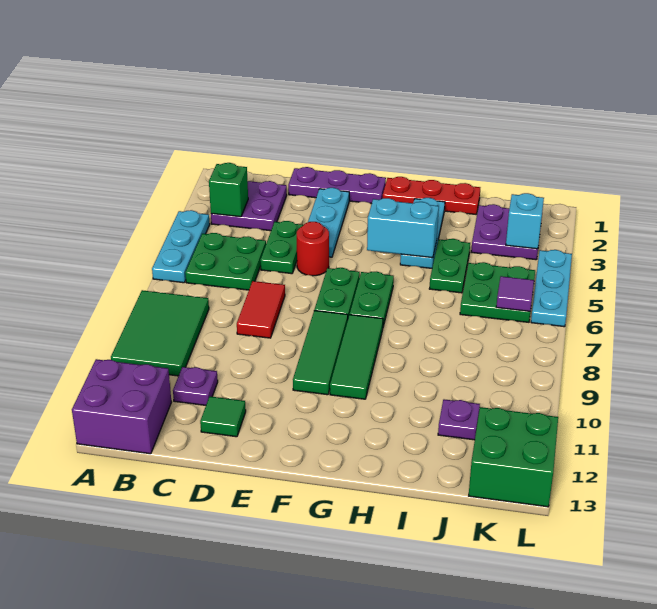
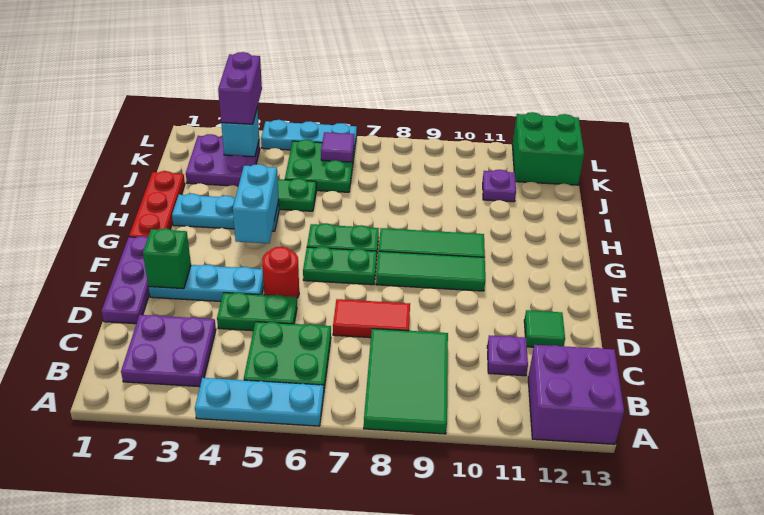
green 2x3 tile [111,290,209,376] -> green 2x3 tile turned to [364,329,448,434]
green 1x1 brick [209,163,248,217] -> green 1x1 brick moved to [143,228,191,289]
none -> purple 1x2 brick [218,52,262,124]

